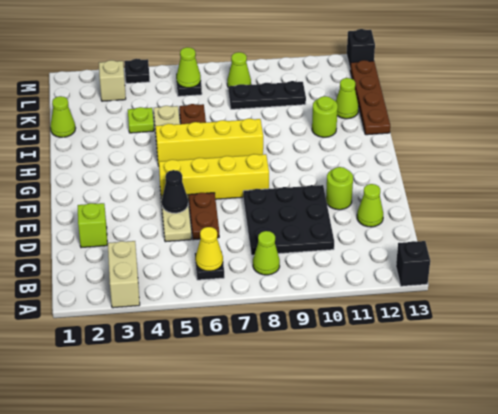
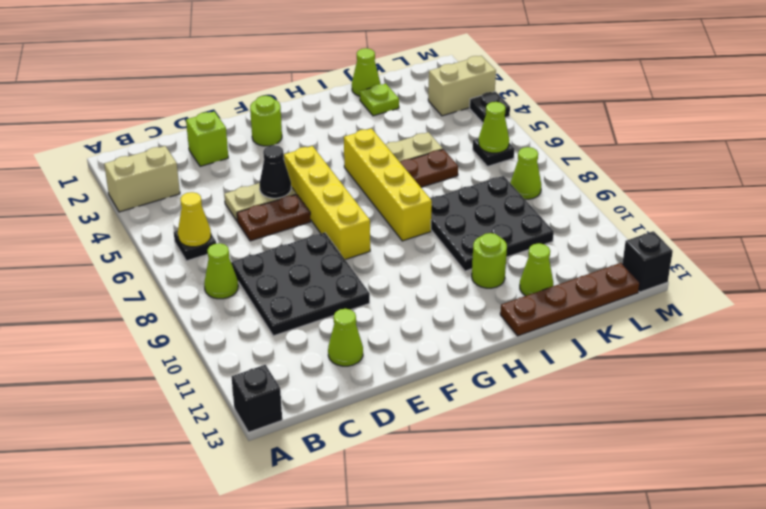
lime 1x1 round brick [326,167,353,210] -> lime 1x1 round brick moved to [250,96,282,146]
lime 1x1 plate [128,107,154,133] -> lime 1x1 plate moved to [360,84,399,116]
black 1x3 plate [228,81,306,109] -> black 3x3 plate [431,176,554,271]
tan 1x1 brick [99,60,126,101] -> tan 1x2 brick [428,56,496,116]

